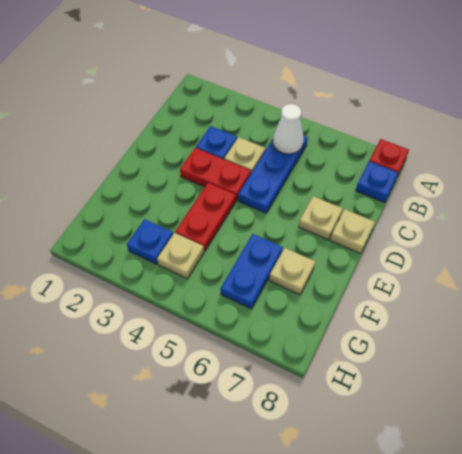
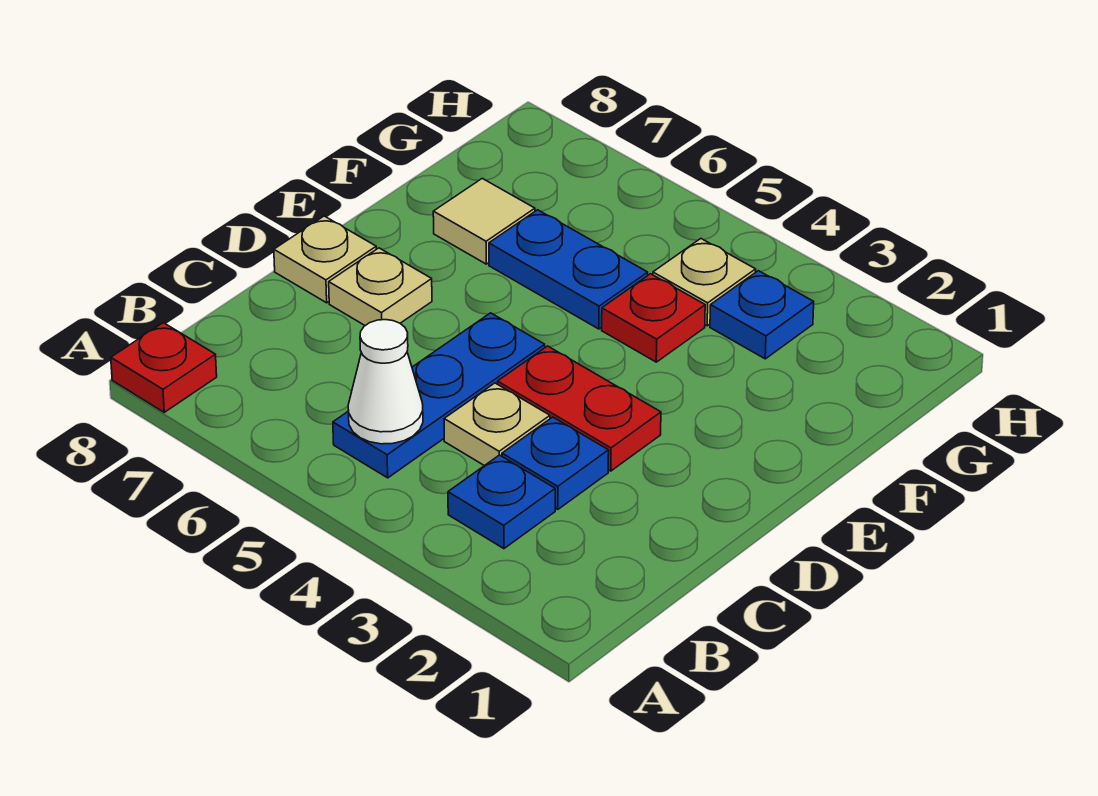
blue 1x1 plate [356,161,398,203] -> blue 1x1 plate moved to [448,455,555,549]
red 1x2 plate [175,183,236,251] -> red 1x1 plate [602,274,705,362]
blue 1x2 plate [221,234,283,309] -> blue 1x2 plate turned to [489,210,648,329]
tan 1x1 plate [269,248,315,295] -> tan 1x1 tile [433,178,535,264]

